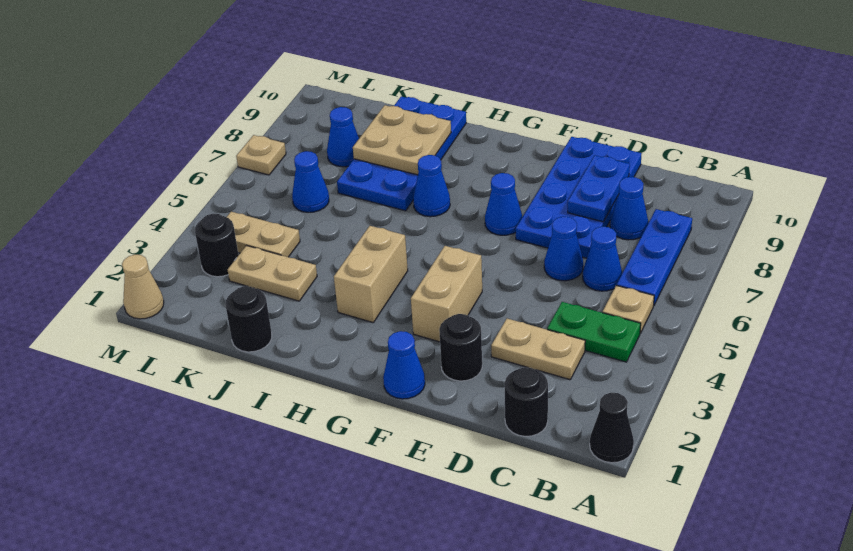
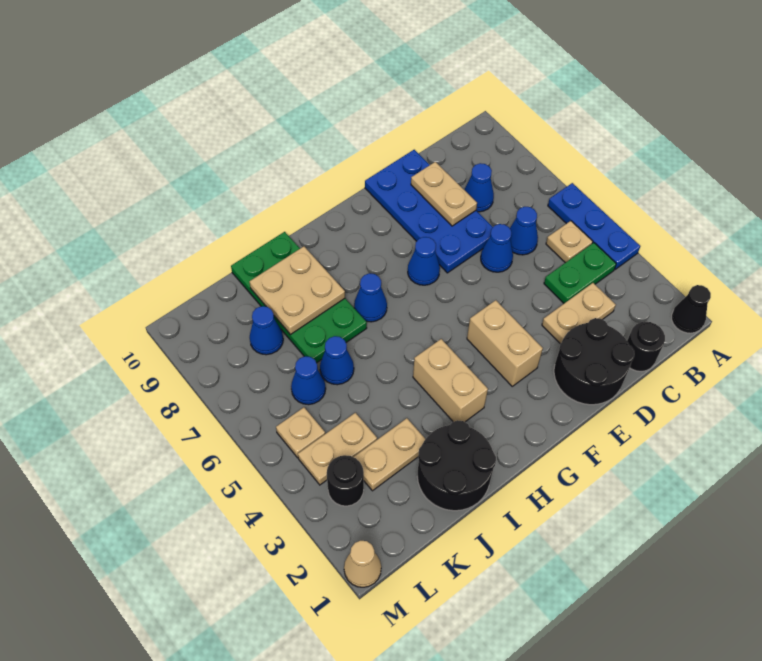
blue 1x3 plate [617,209,692,305] -> blue 1x3 plate moved to [548,183,640,269]
blue 1x2 plate [568,156,630,222] -> tan 1x2 plate [411,162,477,226]
black 1x1 round brick [439,314,482,381] -> black 2x2 round brick [554,318,634,405]
blue 1x1 cone [383,331,425,399] -> blue 1x1 cone moved to [320,336,354,385]
blue 2x4 plate [337,96,466,211] -> green 2x4 plate [231,232,367,363]
black 1x1 round brick [226,286,272,352] -> black 2x2 round brick [417,420,496,511]
tan 1x1 plate [236,135,286,175] -> tan 1x1 plate moved to [276,407,325,458]

